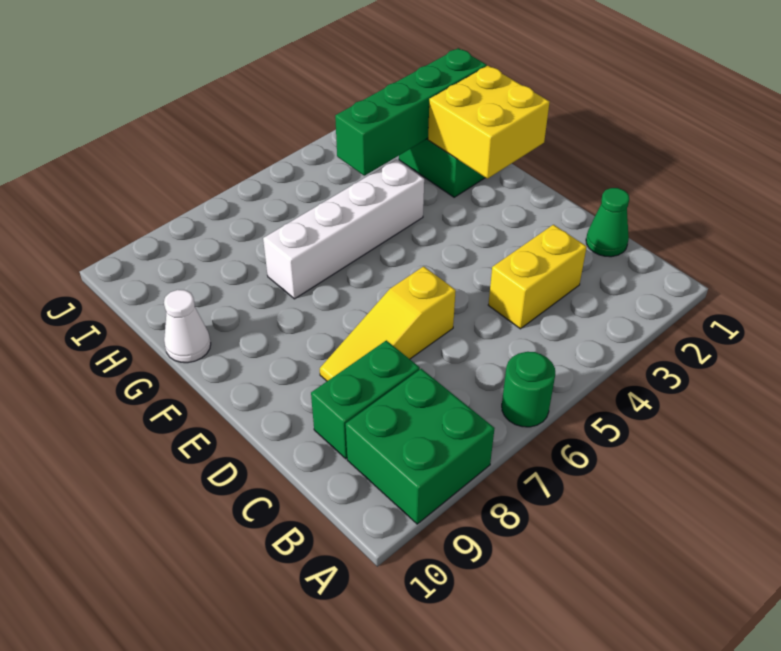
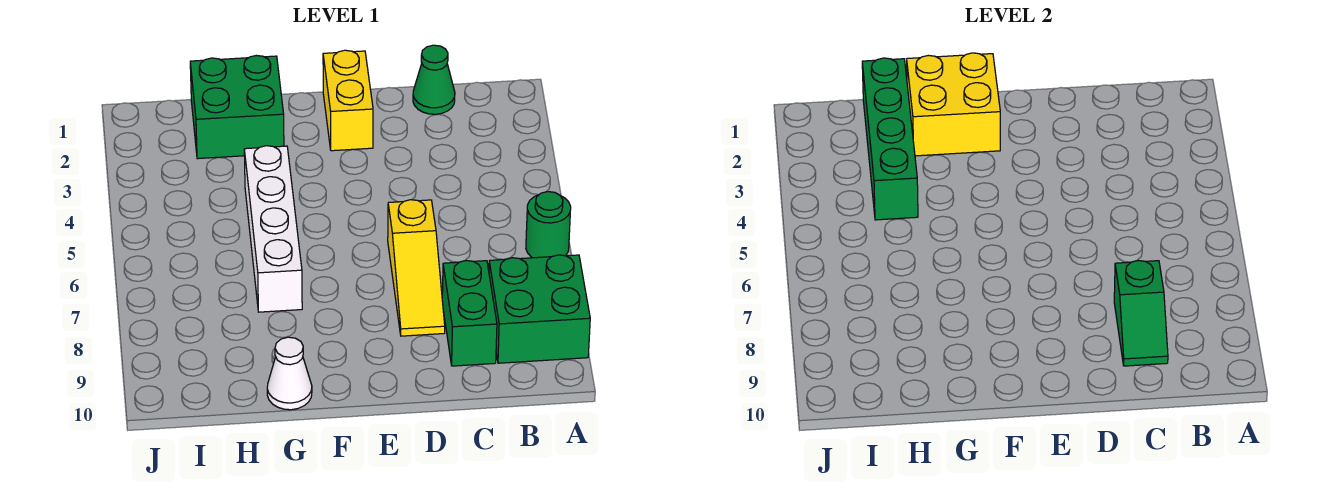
yellow 1x2 brick [488,225,587,329] -> yellow 1x2 brick moved to [323,50,373,151]
none -> green 1x2 slope [1114,261,1168,366]

